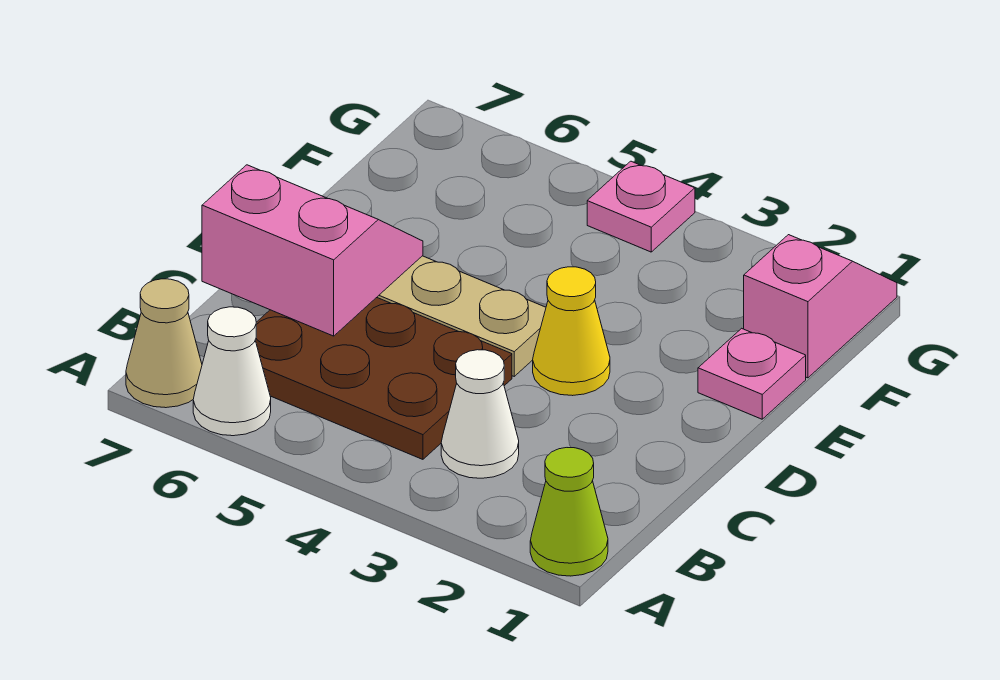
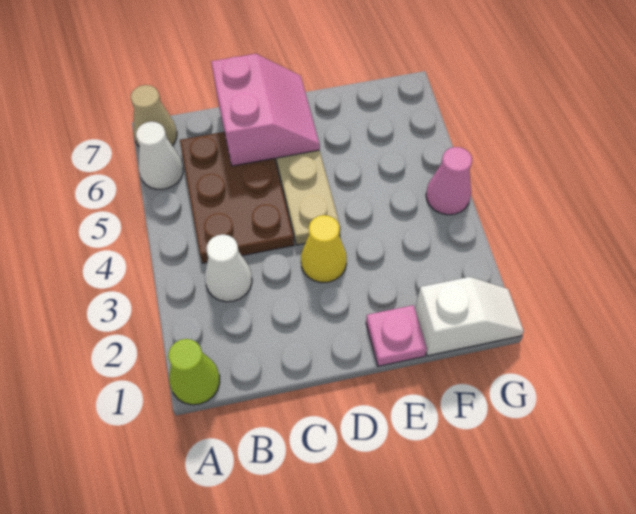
pink 1x2 slope [744,235,897,378] -> white 1x2 slope [415,277,524,356]
pink 1x1 plate [587,161,695,252] -> pink 1x1 cone [426,147,472,215]

